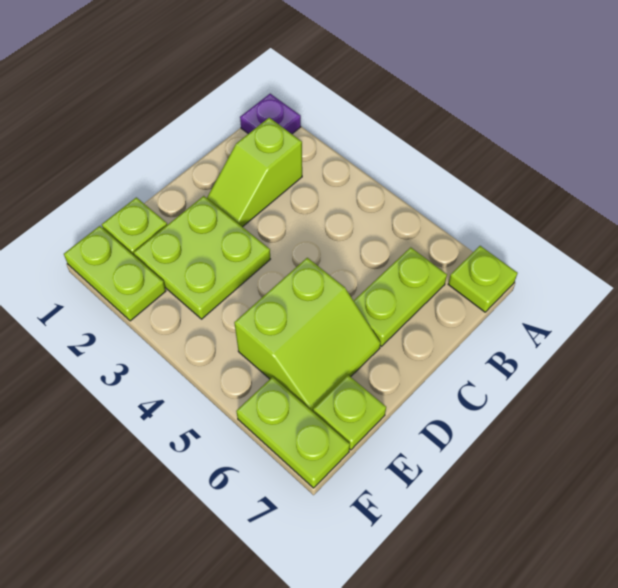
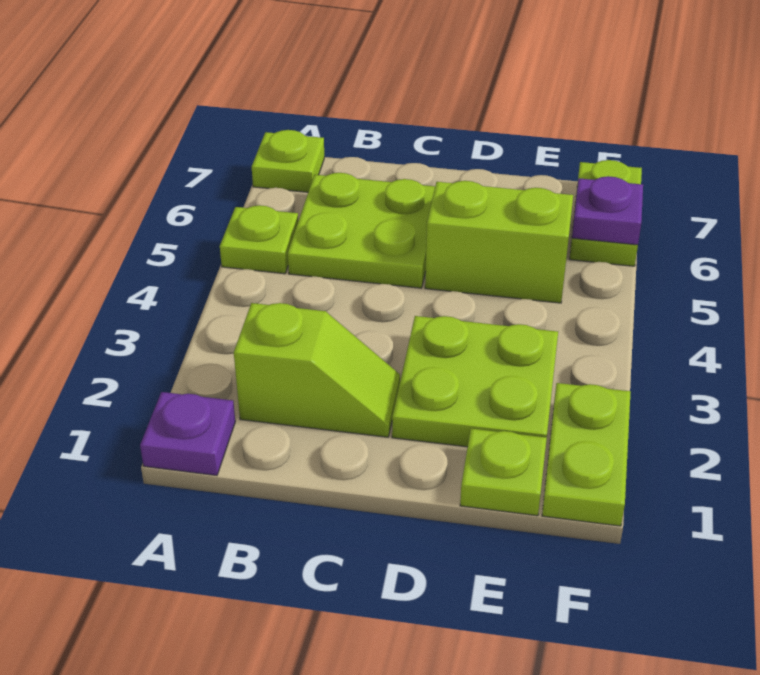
lime 1x2 plate [354,247,447,346] -> lime 2x2 plate [288,173,435,288]
lime 1x1 plate [313,375,386,450] -> lime 1x1 plate moved to [220,205,298,274]
none -> purple 1x1 plate [572,176,643,245]

